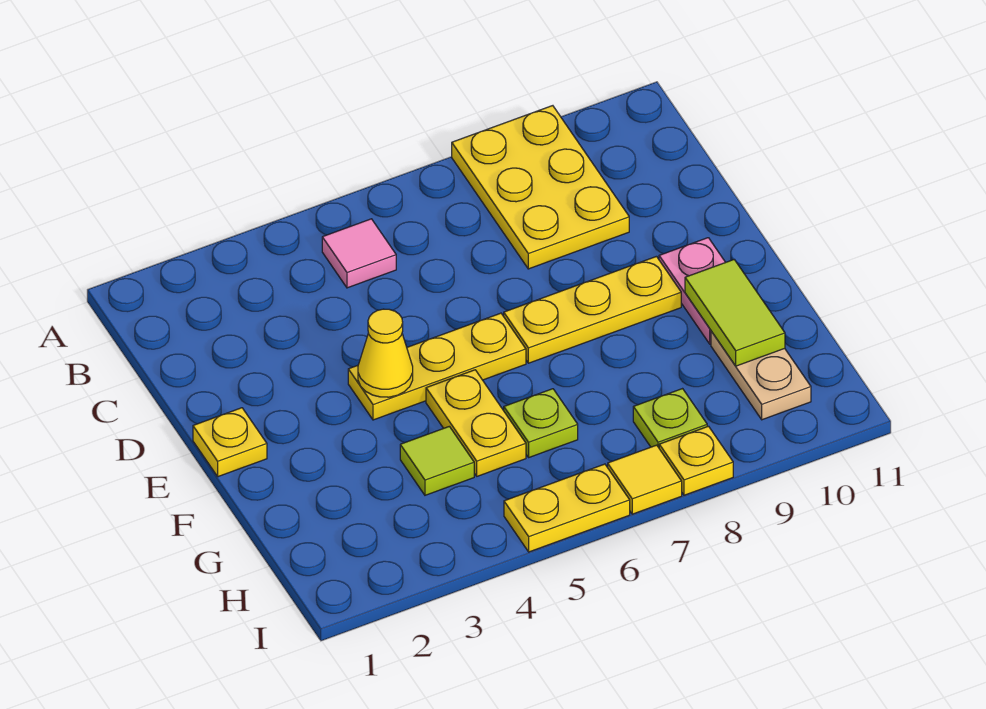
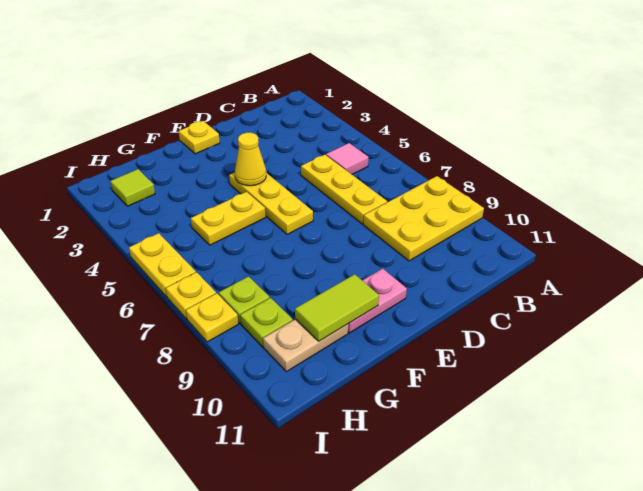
yellow 1x3 plate [504,256,681,363] -> yellow 1x3 plate moved to [301,155,387,224]
lime 1x1 tile [400,426,474,495] -> lime 1x1 tile moved to [110,169,155,206]
lime 1x1 plate [504,389,578,457] -> lime 1x1 plate moved to [240,298,293,347]
yellow 1x1 tile [608,445,682,514] -> yellow 1x1 plate [166,272,216,319]

